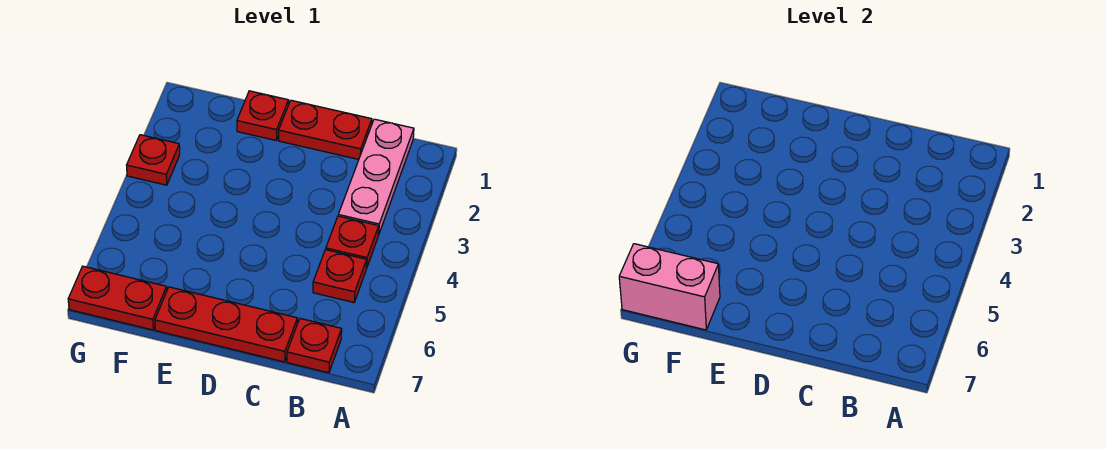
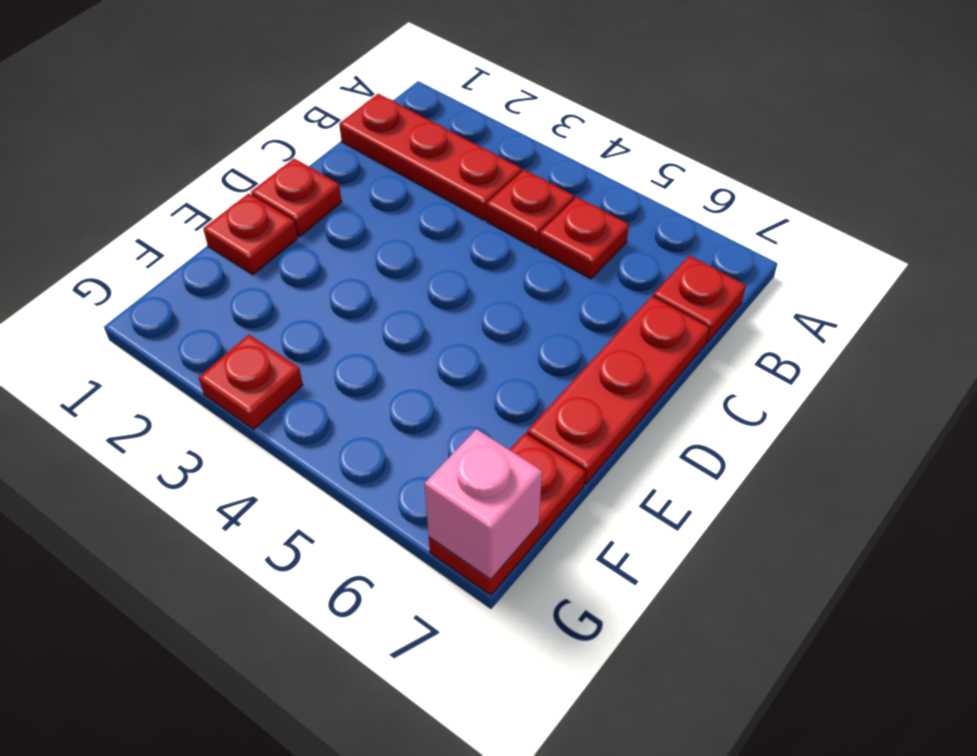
pink 1x3 plate [338,119,414,235] -> red 1x3 plate [339,94,522,220]
red 1x2 plate [279,100,372,159] -> red 1x1 plate [251,158,342,237]
pink 1x2 brick [619,244,720,330] -> pink 1x1 brick [425,429,542,580]

